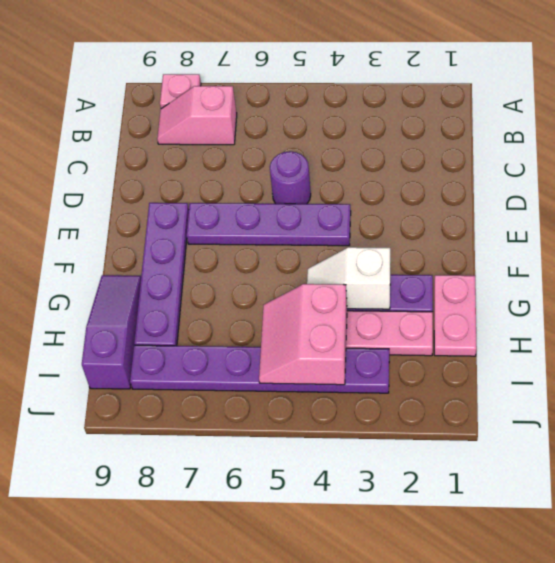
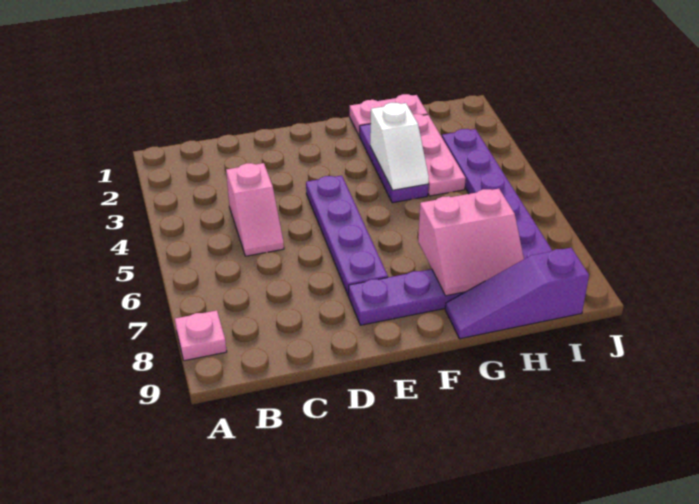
pink 1x2 slope [157,86,237,145] -> pink 1x2 slope moved to [226,163,284,256]
purple 1x1 round brick [270,151,311,204] -> none
pink 2x2 slope [259,284,347,385] -> pink 2x2 slope moved to [418,189,524,296]

